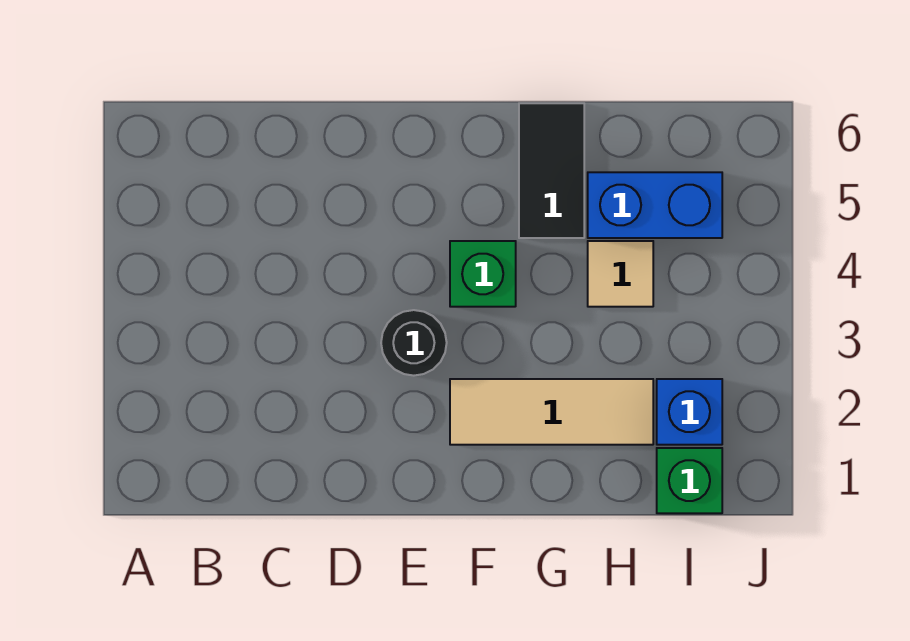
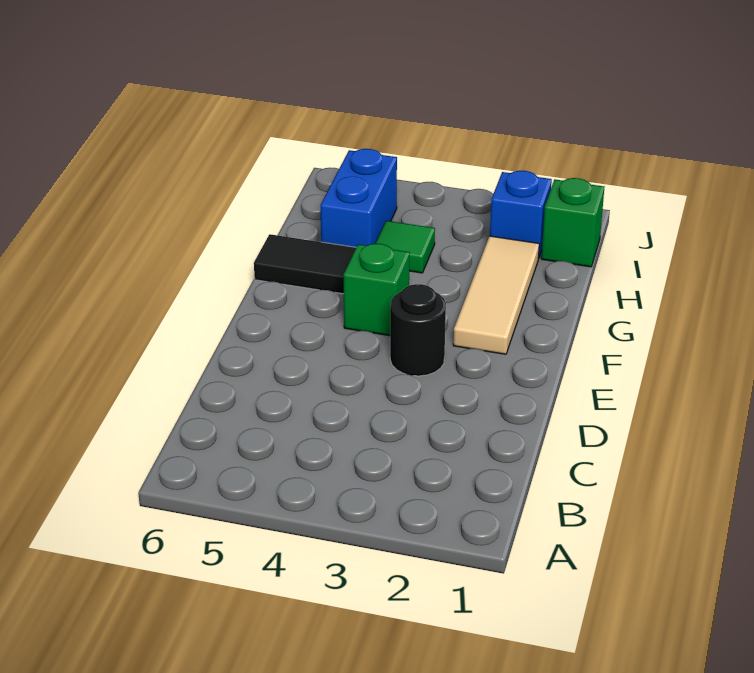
tan 1x1 tile [588,241,653,307] -> green 1x1 tile [375,221,435,273]

